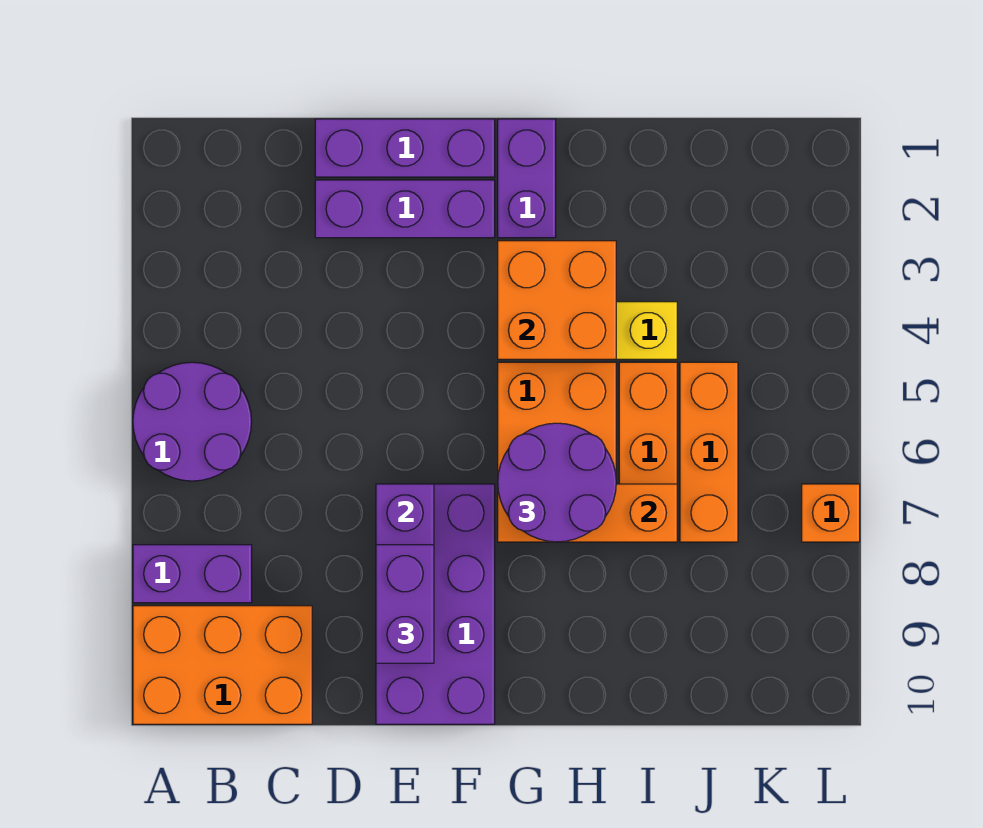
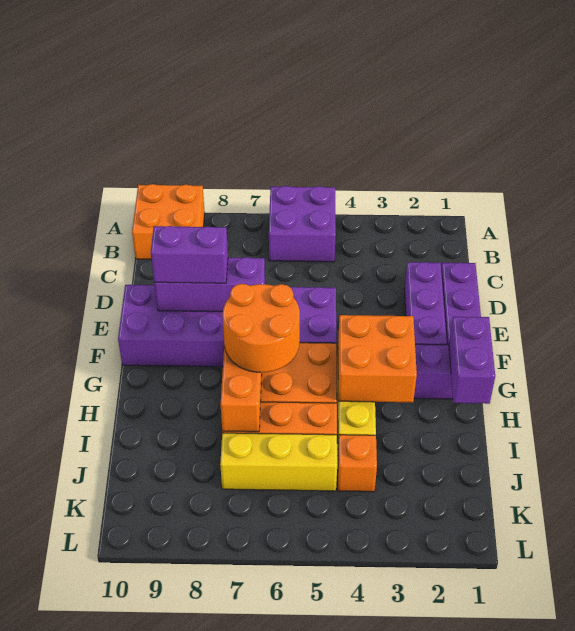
purple 2x2 round brick [133,362,252,481] -> purple 2x2 brick [269,186,336,262]
purple 1x2 brick [133,545,252,603] -> purple 1x2 brick moved to [449,317,495,404]
orange 2x3 brick [133,606,312,724] -> orange 2x2 brick [132,184,205,259]
purple 2x4 brick [376,484,495,724] -> purple 2x6 brick [118,285,336,367]
purple 2x2 round brick [498,423,616,542] -> orange 2x2 round brick [223,284,300,373]
orange 1x3 brick [680,362,738,542] -> yellow 1x3 brick [220,433,337,491]
orange 1x1 brick [802,484,860,542] -> orange 1x1 brick moved to [338,435,377,492]

